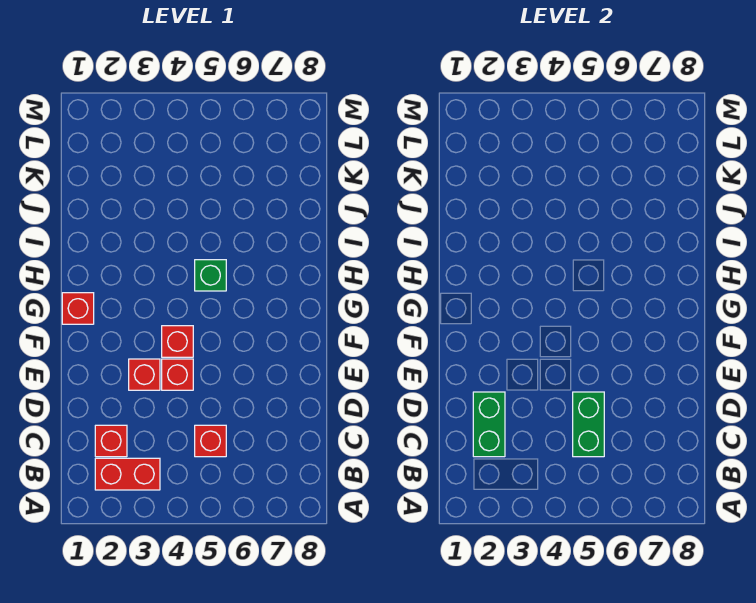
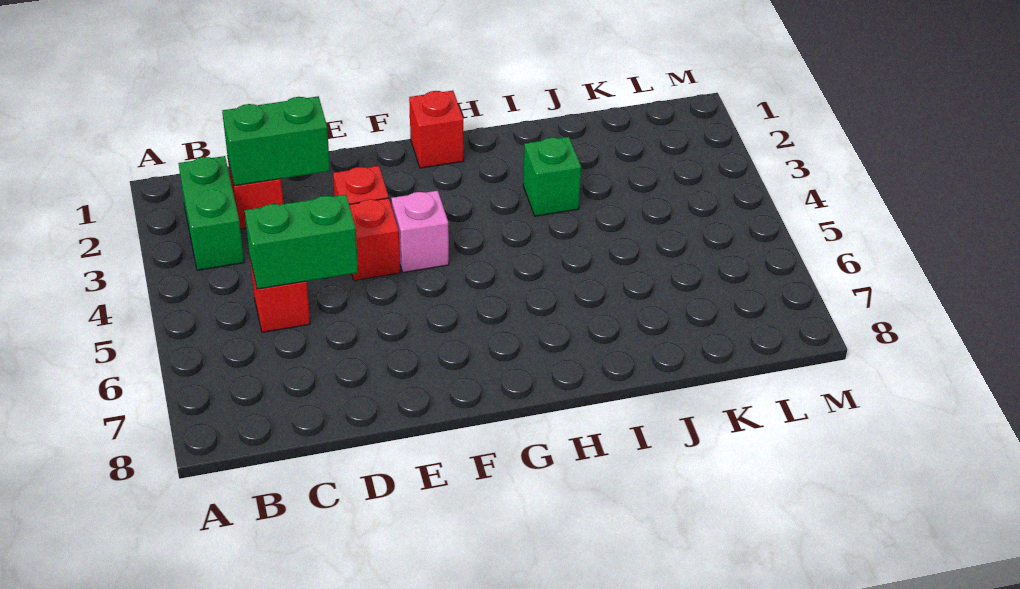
red 1x2 brick [95,458,160,490] -> green 1x2 brick [178,156,244,270]
red 1x1 brick [162,326,193,357] -> pink 1x1 brick [391,191,449,273]
green 1x1 brick [195,260,226,291] -> green 1x1 brick moved to [523,137,581,216]

